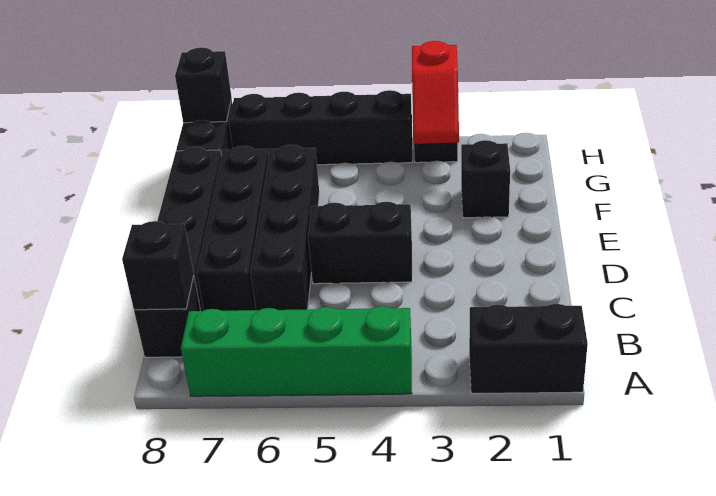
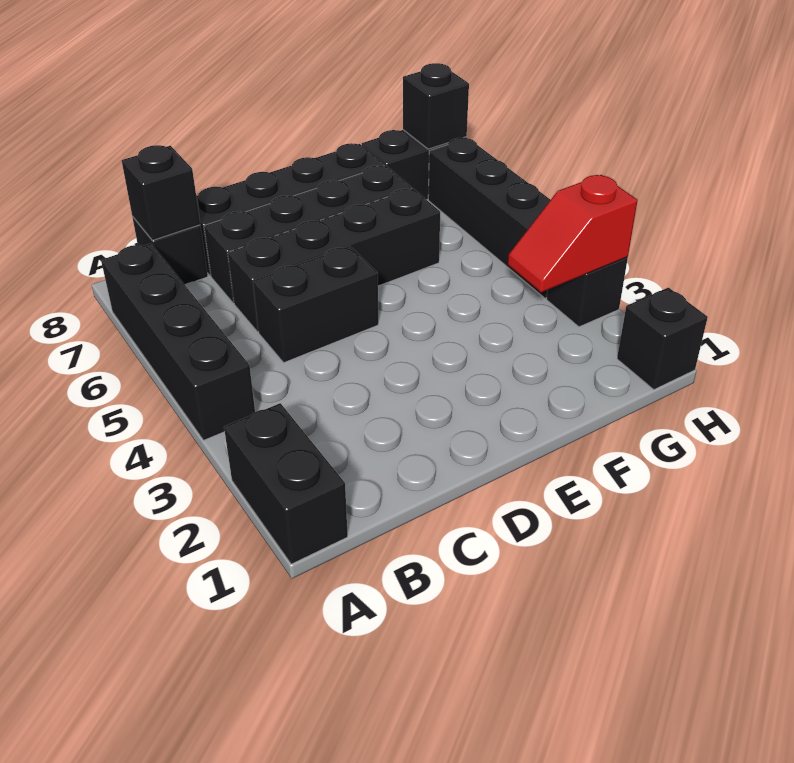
green 1x4 brick [181,306,412,396] -> black 1x4 brick [101,243,255,440]
black 1x2 brick [308,202,412,284] -> black 1x2 brick turned to [253,246,378,363]
black 1x1 brick [461,140,510,218] -> black 1x1 brick moved to [617,288,708,390]

